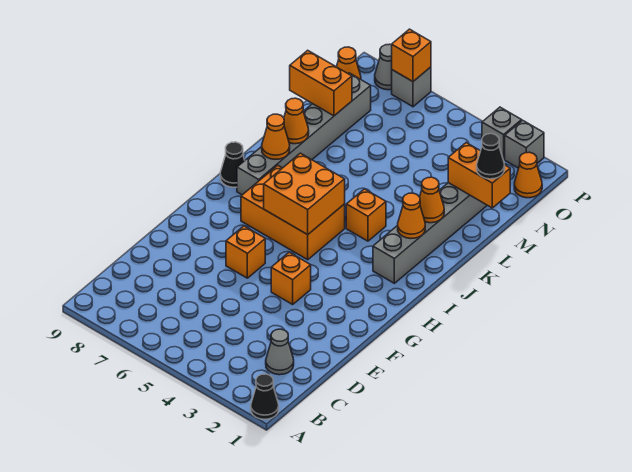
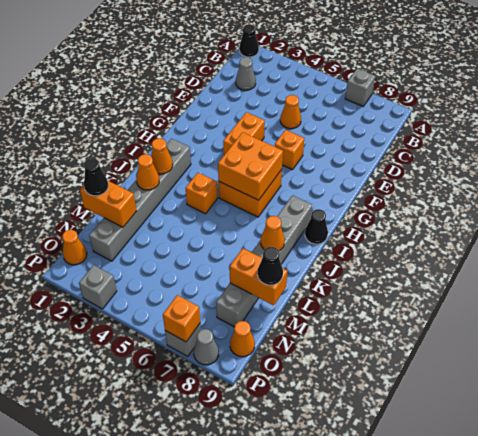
orange 1x1 brick [271,252,311,304] -> orange 1x2 brick [223,112,265,155]
orange 2x3 brick [241,165,345,260] -> orange 2x2 brick [219,169,282,217]
orange 1x1 cone [262,114,290,159] -> orange 1x1 cone moved to [280,95,301,129]
none -> black 1x1 cone [257,247,283,285]
grey 1x1 brick [505,120,544,168] -> grey 1x1 brick moved to [345,68,375,106]

